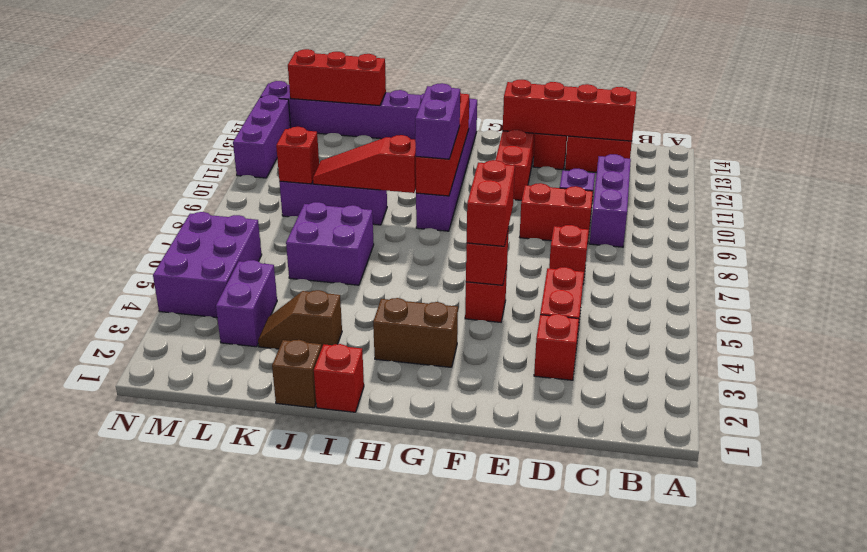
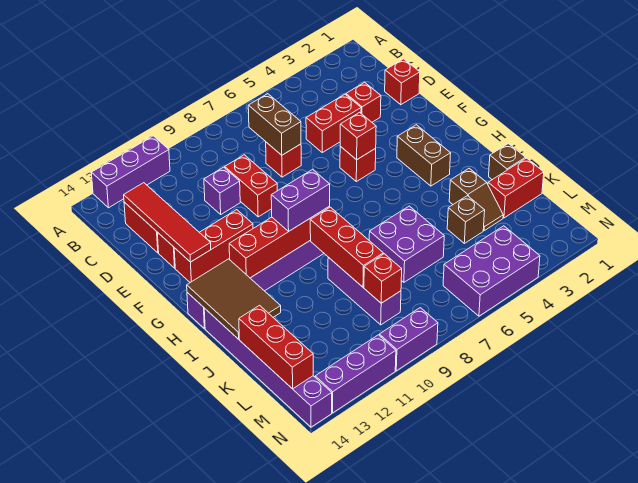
none -> brown 1x2 brick [248,94,301,155]
purple 1x3 brick [590,154,631,247] -> purple 1x3 brick moved to [91,136,170,208]
red 1x4 brick [503,80,637,141] -> red 1x4 tile [124,183,211,262]
red 1x2 brick [467,160,515,246] -> red 1x2 brick moved to [488,158,544,218]
none -> brown 2x3 tile [187,259,281,339]
red 1x1 brick [314,344,364,412] -> red 1x1 brick moved to [385,59,420,105]
red 1x3 slope [313,135,416,193] -> red 1x3 brick [310,207,383,287]
none -> brown 1x1 brick [447,196,485,243]
purple 1x2 brick [216,260,277,347] -> purple 1x2 brick moved to [379,308,438,371]

